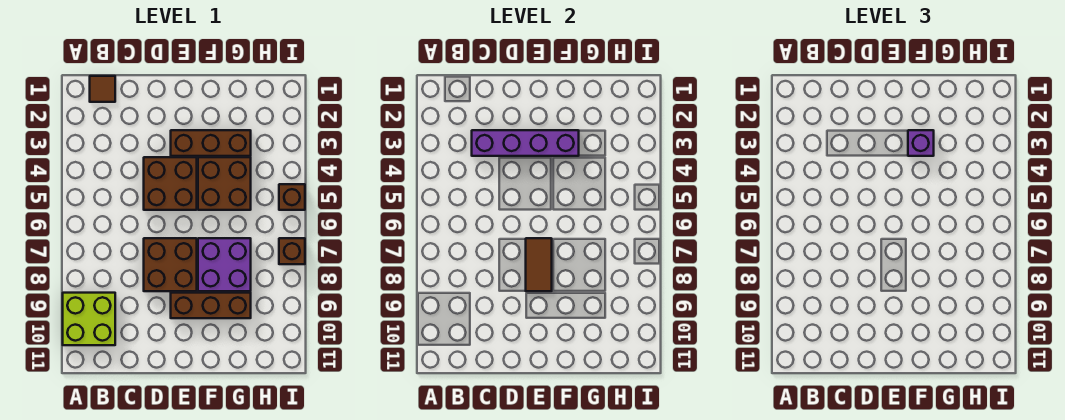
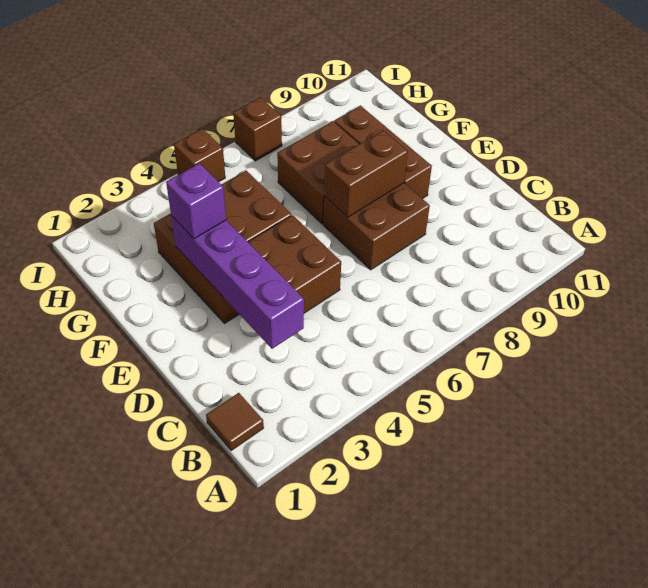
lime 2x2 brick [63,293,115,345] -> none
brown 1x2 tile [526,238,552,291] -> brown 1x2 brick [324,130,408,217]
purple 2x2 brick [198,238,251,291] -> brown 2x2 brick [277,121,359,224]

